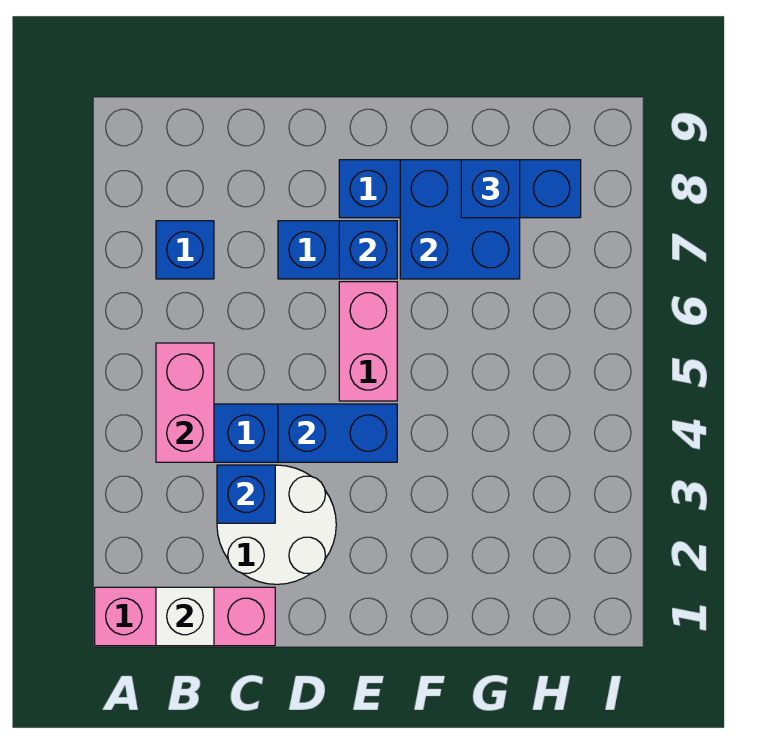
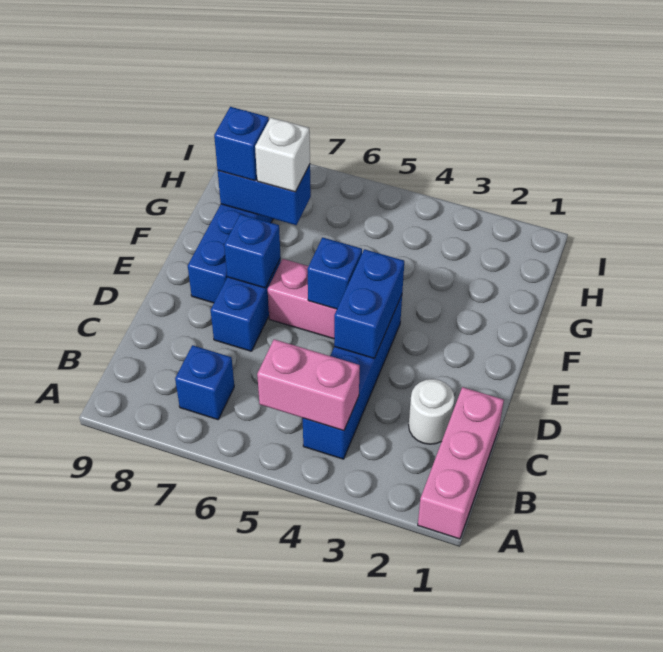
white 1x1 brick [156,587,214,646] -> white 1x1 brick moved to [255,118,310,192]
white 2x2 round brick [217,465,336,584] -> white 1x1 round brick [409,379,455,444]
blue 1x1 brick [217,465,275,523] -> blue 1x1 brick moved to [307,237,362,309]
blue 2x2 brick [400,160,520,279] -> blue 1x2 brick [218,164,311,225]

